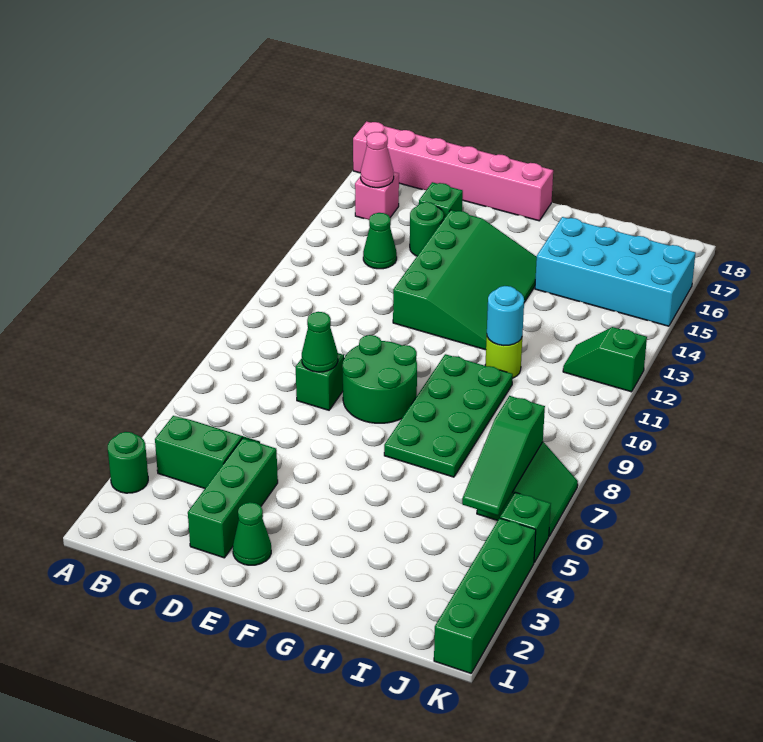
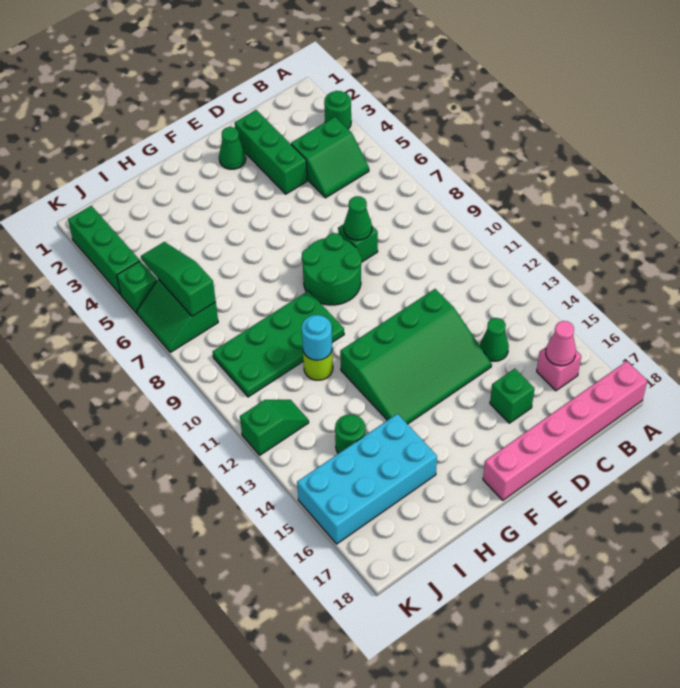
green 1x1 round brick [410,202,444,256] -> green 1x1 round brick moved to [335,414,365,454]
green 3x4 slope [393,210,537,350] -> green 3x4 slope turned to [340,289,492,424]
green 2x4 plate [384,354,513,477] -> green 2x4 plate turned to [213,291,344,397]
green 1x4 brick [434,518,536,673] -> green 1x3 brick [68,206,140,295]

